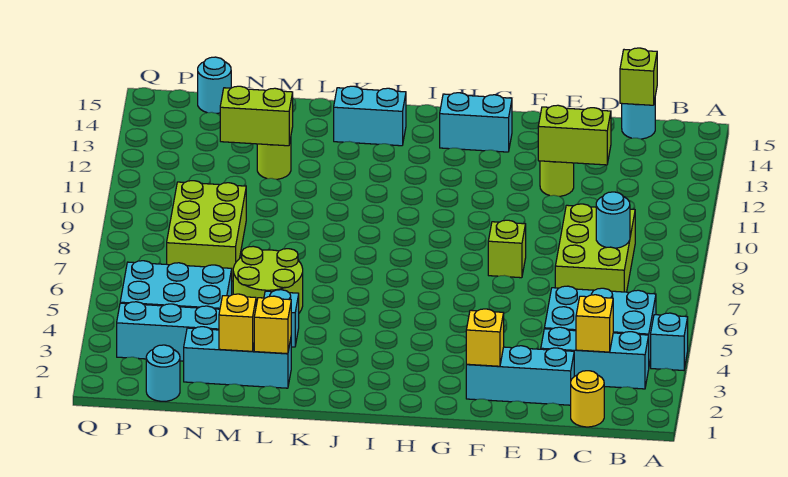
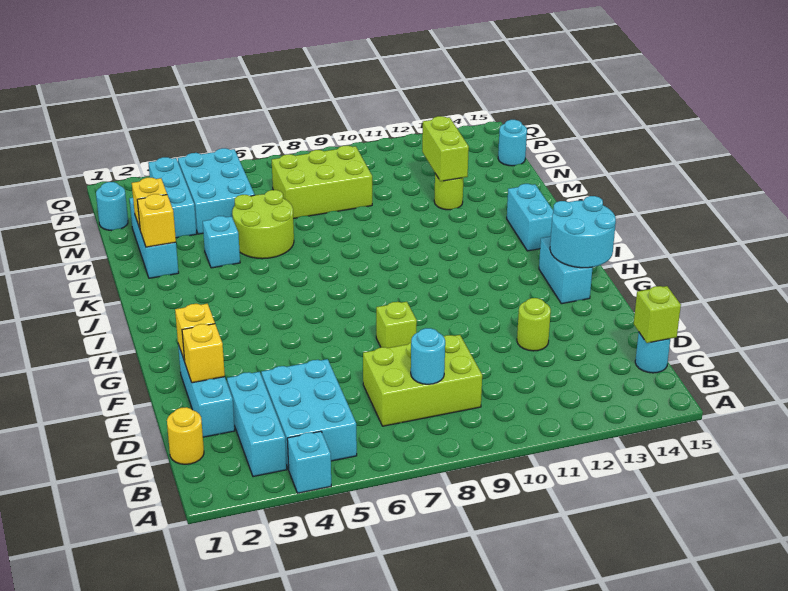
yellow 1x1 brick [576,295,613,352] -> yellow 1x1 brick moved to [182,324,225,383]
lime 1x2 brick [538,105,611,165] -> none
none -> cyan 2x2 round brick [550,196,616,268]

